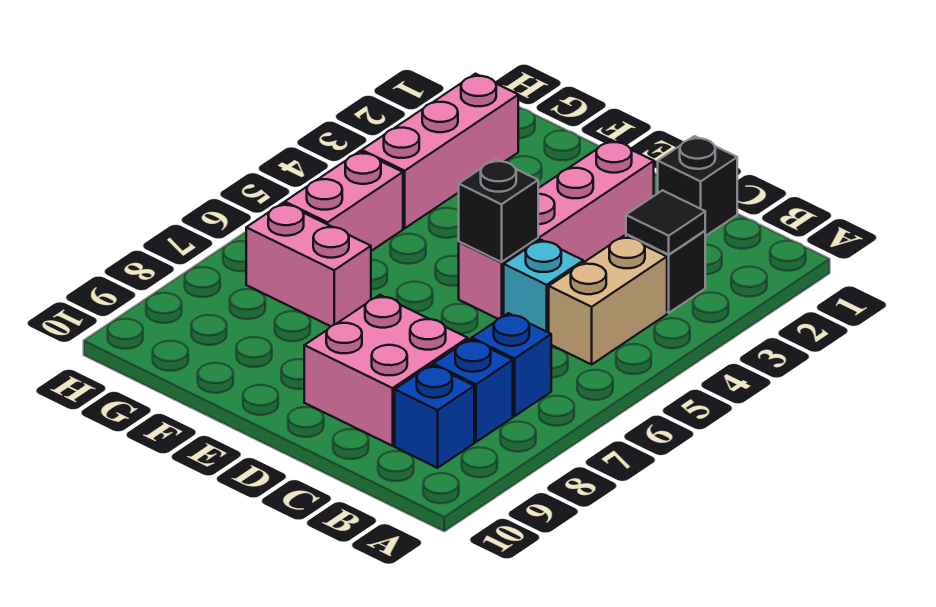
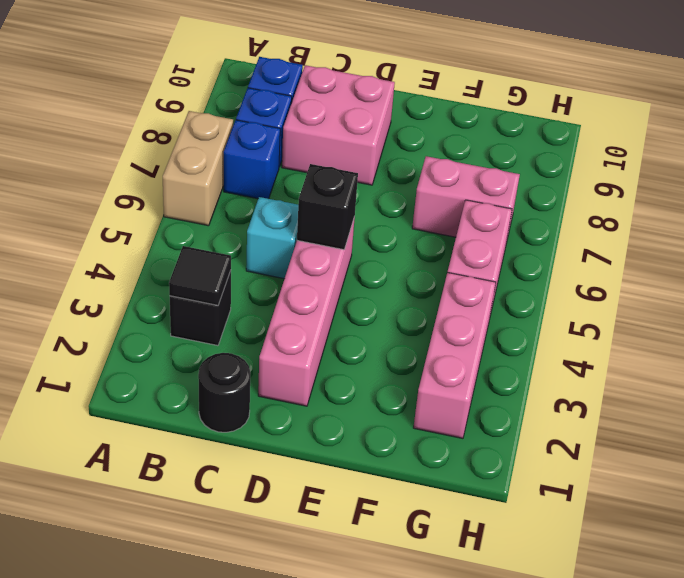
tan 1x2 brick [549,236,667,364] -> tan 1x2 brick moved to [163,111,233,226]
black 1x1 brick [658,136,737,236] -> black 1x1 round brick [198,353,250,432]

